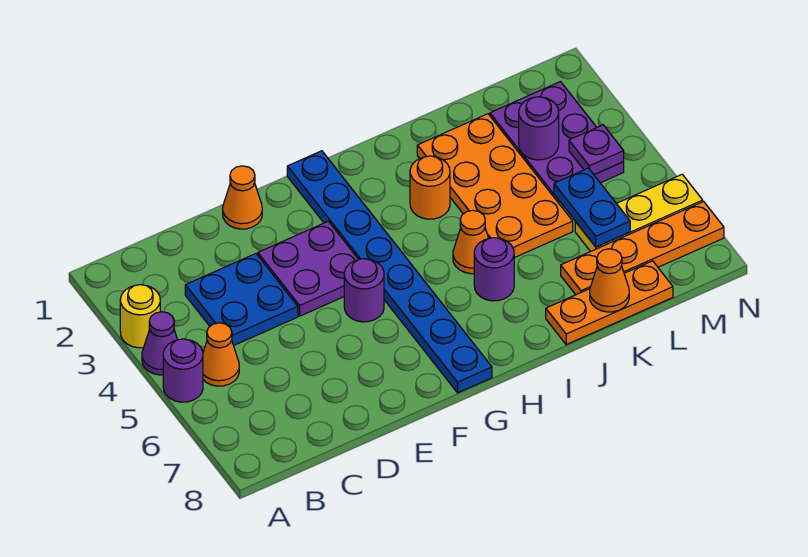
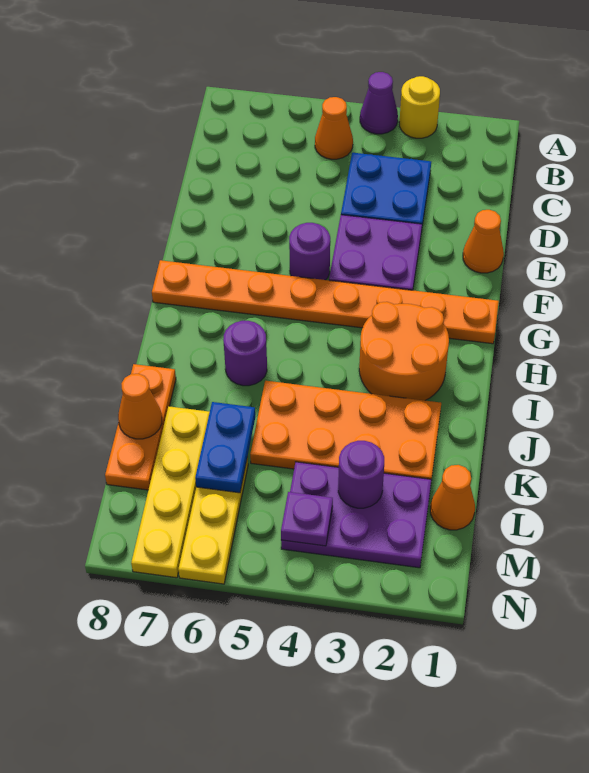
purple 1x1 round brick [163,339,203,402] -> none
blue 1x8 plate [287,151,492,393] -> orange 1x8 plate [152,260,499,344]
orange 1x1 round brick [410,156,450,219] -> orange 2x2 round brick [359,302,449,401]
orange 1x1 cone [453,210,489,274] -> orange 1x1 cone moved to [430,465,475,530]
orange 1x4 plate [561,202,724,295] -> yellow 1x4 plate [131,406,210,578]
blue 1x2 plate [554,168,630,247] -> blue 1x2 plate turned to [195,402,255,493]

